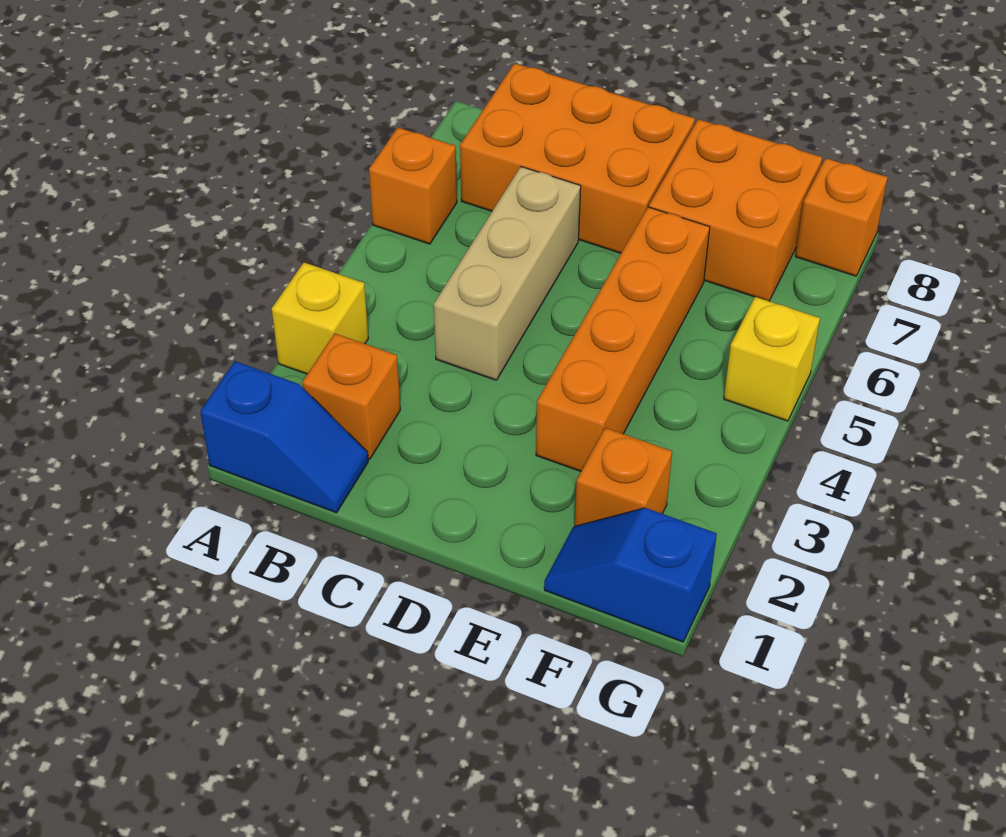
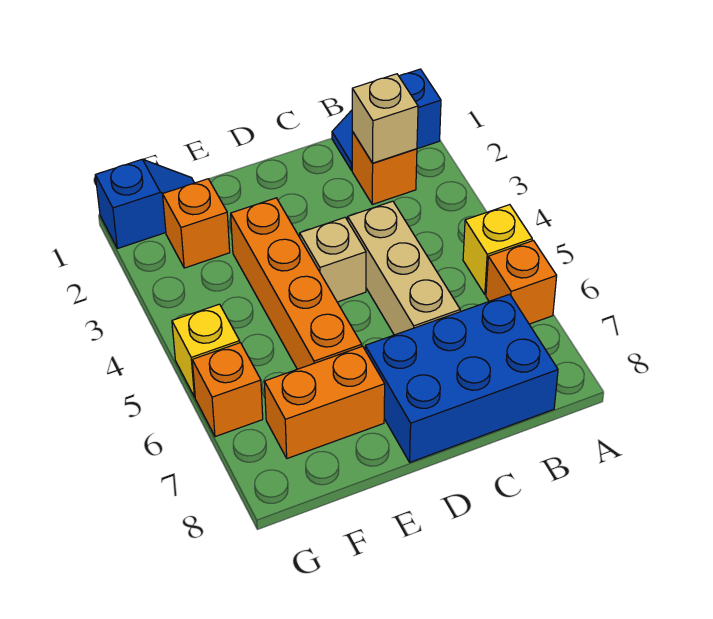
yellow 1x1 brick [272,262,368,374] -> yellow 1x1 brick moved to [463,205,532,295]
none -> tan 1x1 brick [352,74,418,163]
orange 2x3 brick [460,63,695,253] -> blue 2x3 brick [365,294,558,462]
none -> tan 1x1 brick [300,218,366,302]
orange 2x2 brick [649,119,822,301] -> orange 1x2 brick [264,346,385,458]
orange 1x1 brick [795,158,888,276] -> orange 1x1 brick moved to [192,343,263,437]

